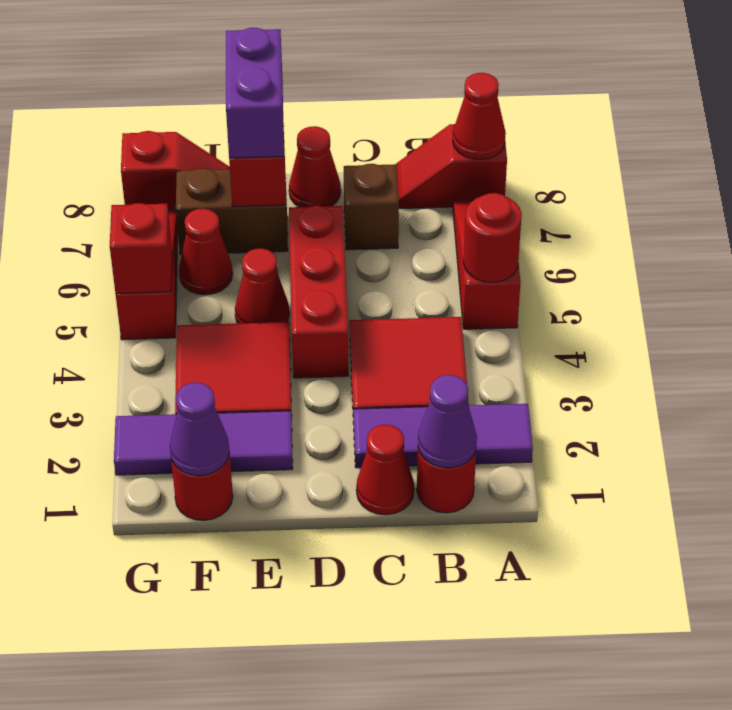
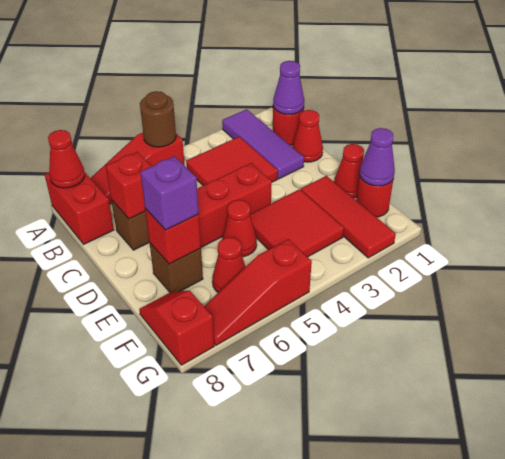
red 1x1 round brick [464,193,522,282] -> brown 1x1 round brick [140,91,176,147]
red 1x2 slope [396,124,507,209] -> red 1x2 brick [45,173,114,244]
red 1x1 cone [289,126,341,207] -> red 1x1 cone moved to [334,144,364,198]
purple 1x3 tile [114,411,293,475] -> red 1x3 tile [301,176,396,258]
brown 1x2 brick [176,168,288,255] -> brown 1x1 brick [150,243,203,292]
purple 1x2 brick [226,28,284,158] -> purple 1x1 brick [141,156,199,230]
red 1x1 brick [110,203,172,294] -> red 1x1 brick moved to [106,152,151,219]

